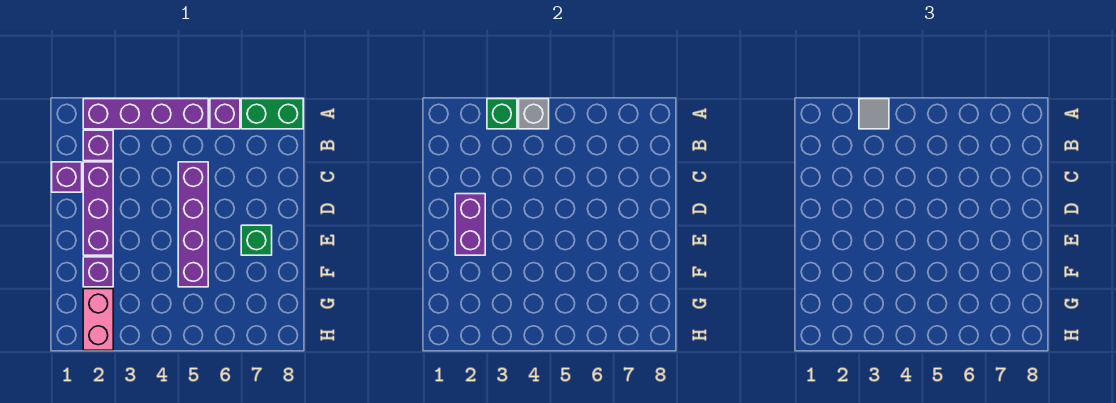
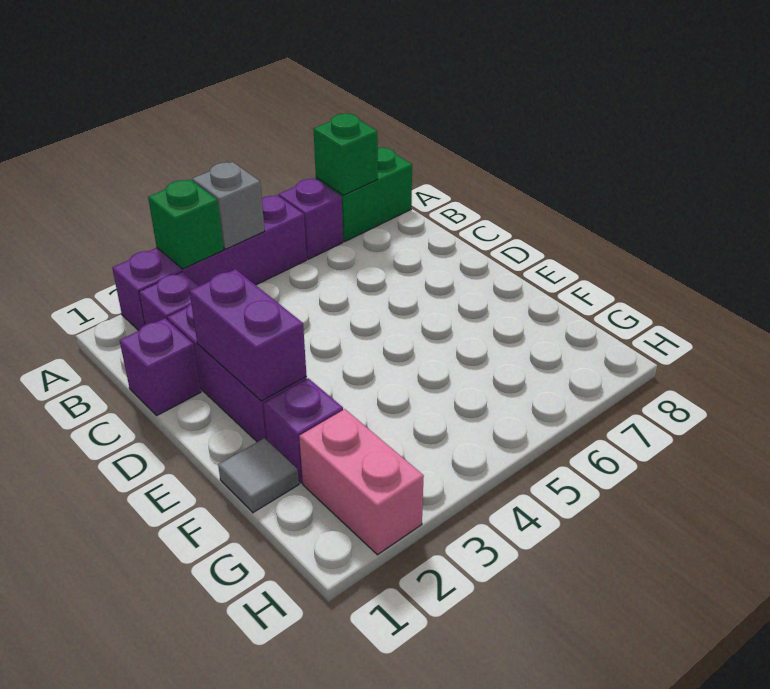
grey 1x1 tile [859,99,889,129] -> grey 1x1 tile moved to [218,438,299,513]
purple 1x4 brick [178,162,208,287] -> none
green 1x1 brick [241,225,272,255] -> green 1x1 brick moved to [314,114,378,195]

